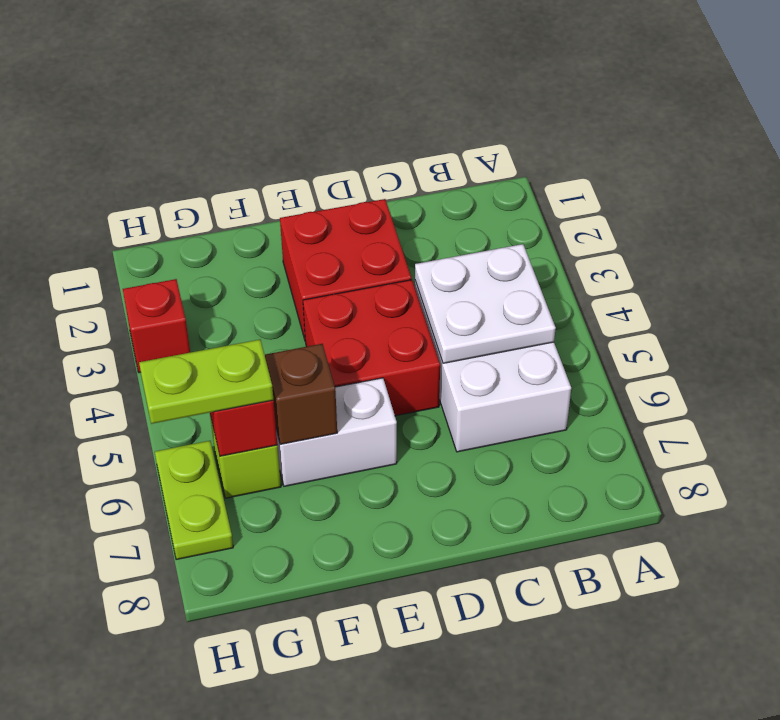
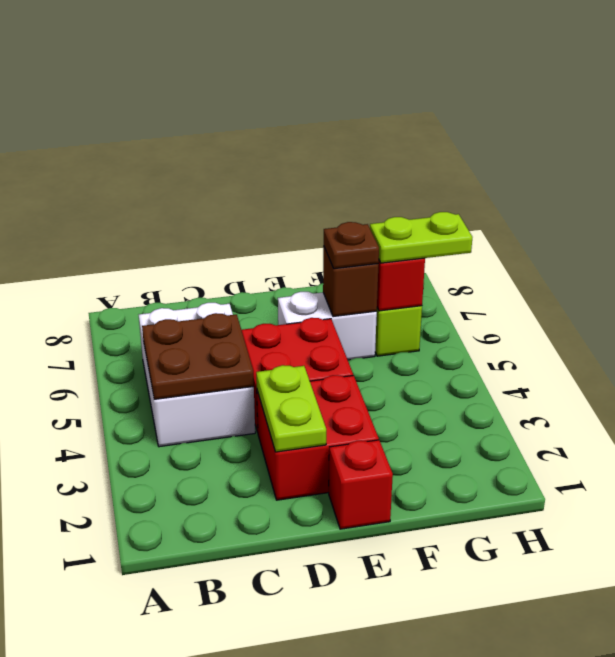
white 2x2 plate [415,244,556,363] -> brown 2x2 plate [142,313,254,399]
none -> brown 1x1 plate [324,222,379,269]
red 1x1 brick [123,279,190,373] -> red 1x1 brick moved to [329,440,393,529]
lime 1x2 plate [155,441,233,560] -> lime 1x2 plate moved to [256,365,326,452]

